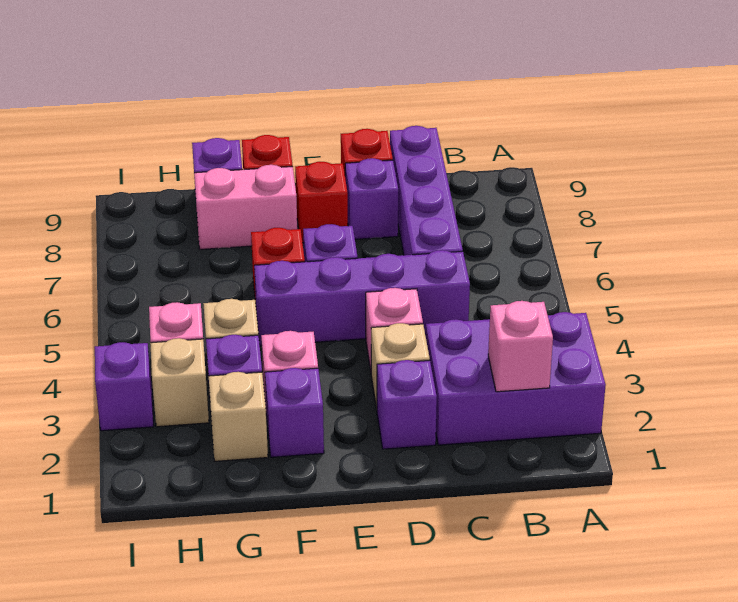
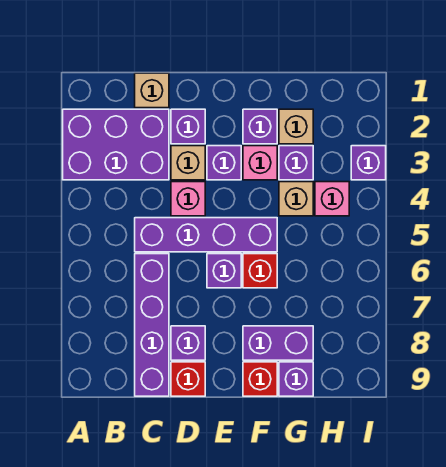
pink 1x1 brick [488,301,553,392] -> none
none -> purple 1x1 brick [207,146,241,180]
red 1x1 brick [295,162,348,243] -> none
pink 1x2 brick [194,165,297,249] -> purple 1x2 brick [243,326,313,360]
tan 1x1 brick [150,338,209,427] -> tan 1x1 brick moved to [135,73,169,108]

